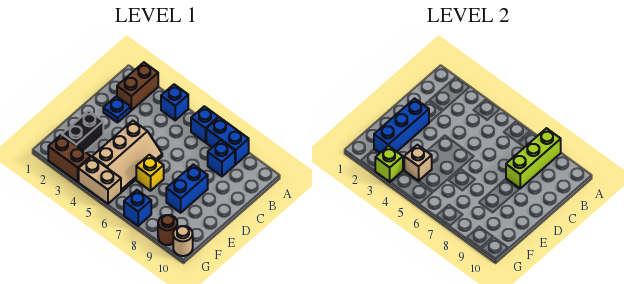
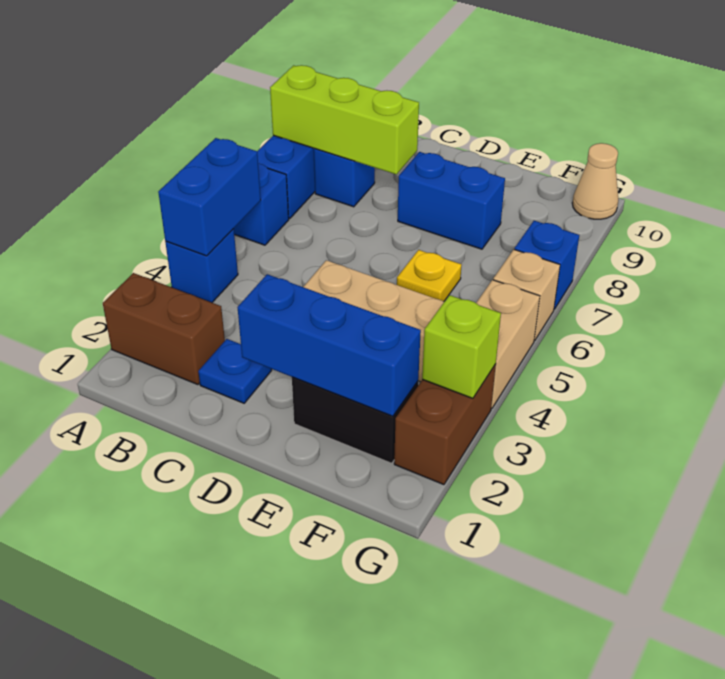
none -> blue 1x2 brick [158,138,261,256]
yellow 1x1 brick [136,155,164,191] -> yellow 1x1 plate [397,250,461,301]
tan 1x1 brick [404,145,432,181] -> tan 1x1 brick moved to [493,249,560,341]
brown 1x1 round brick [158,215,177,245] -> none
tan 1x1 round brick [173,226,193,256] -> tan 1x1 cone [572,143,618,219]

